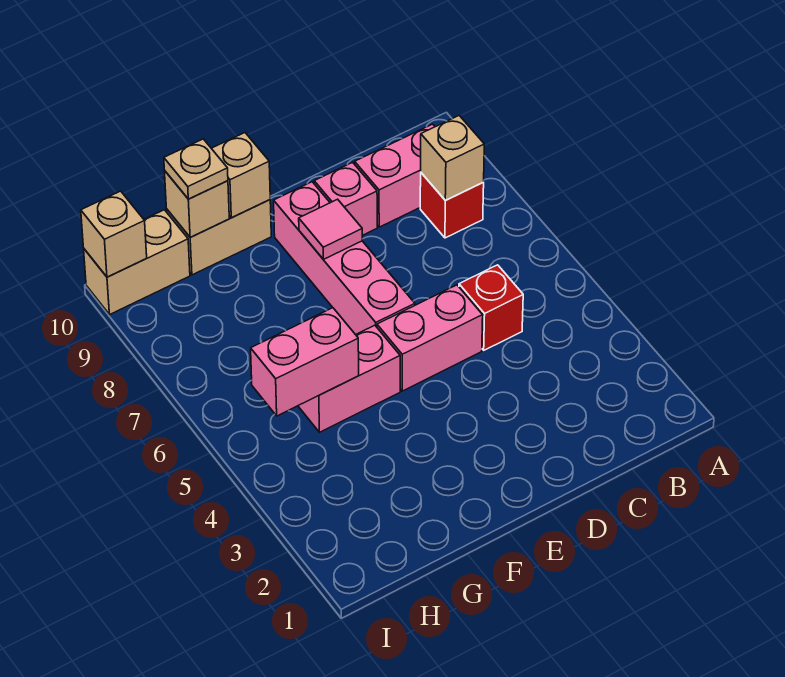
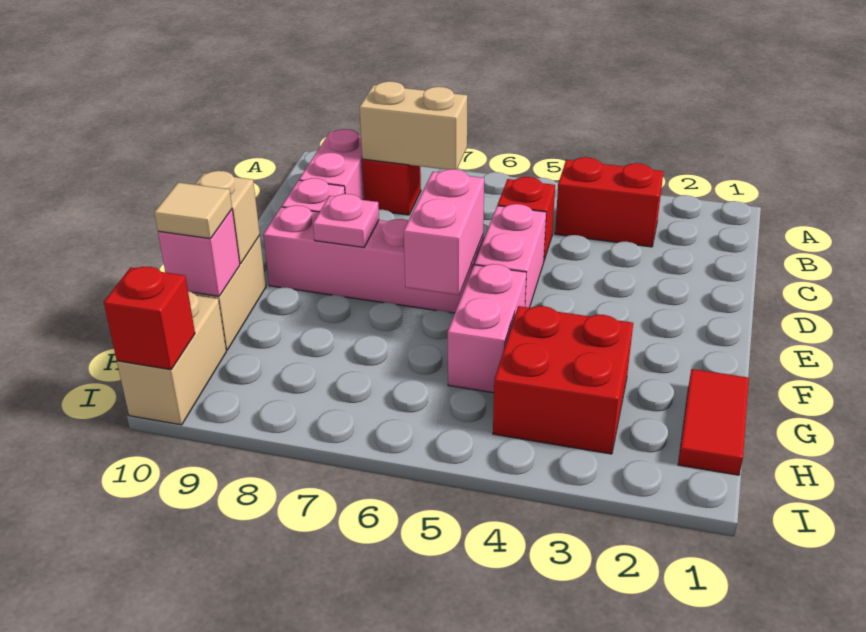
none -> red 1x2 brick [555,157,664,247]
tan 1x1 brick [421,116,484,200] -> tan 1x2 brick [360,81,467,170]
pink 1x1 tile [299,199,362,259] -> pink 1x1 plate [313,194,379,247]
none -> red 1x2 tile [678,369,749,475]
none -> red 2x2 brick [493,306,633,454]
pink 1x2 brick [251,308,359,416] -> pink 1x2 brick moved to [404,169,484,295]
tan 1x1 brick [165,171,229,237] -> pink 1x1 brick [158,209,240,296]
tan 1x1 plate [164,139,228,199] -> tan 1x1 tile [154,182,232,239]
tan 1x1 brick [81,191,147,277] -> red 1x1 brick [104,267,195,370]

